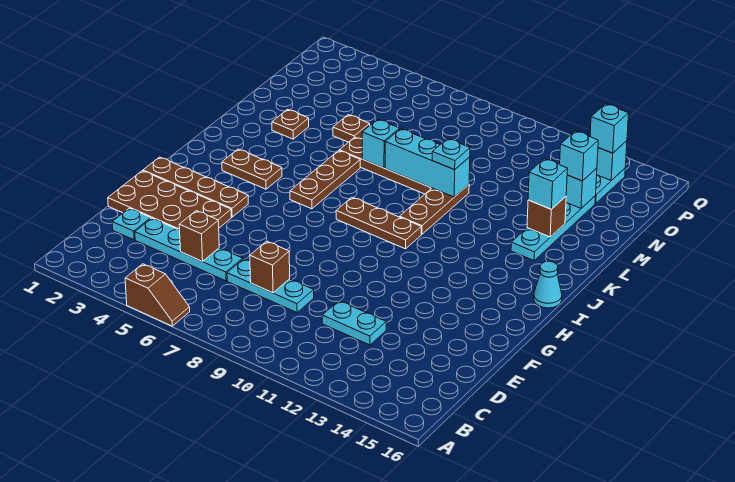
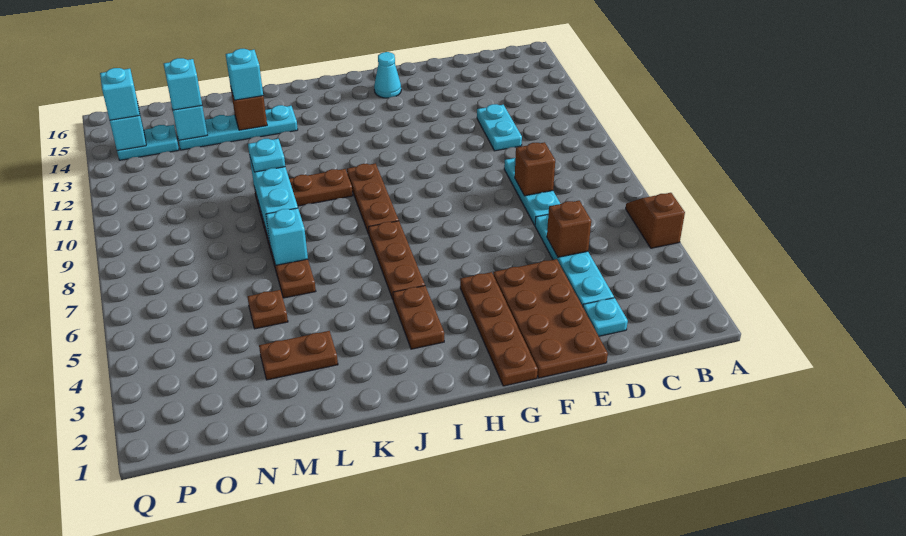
brown 1x3 plate [290,151,360,209] -> brown 1x3 plate turned to [369,221,425,299]
cyan 1x1 cone [534,261,562,308] -> cyan 1x1 cone moved to [374,52,401,98]
brown 1x1 plate [272,110,309,139] -> brown 1x2 plate [259,331,338,380]

